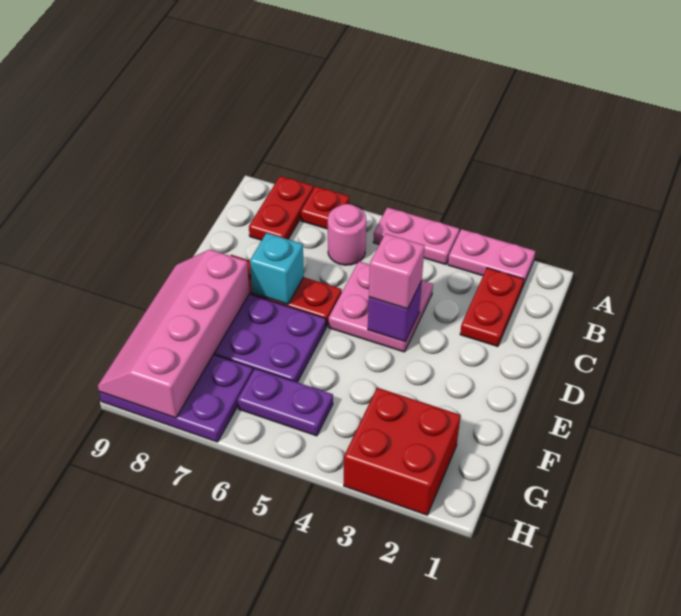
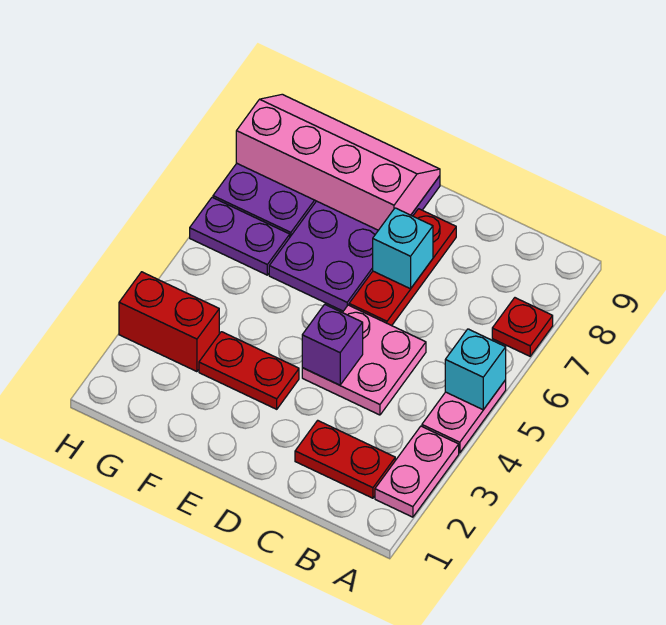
none -> cyan 1x1 brick [445,329,506,410]
red 1x2 plate [249,176,314,240] -> red 1x2 plate moved to [199,332,299,409]
pink 1x1 round brick [328,204,366,265] -> none
pink 1x1 brick [369,234,425,309] -> none
red 2x2 brick [344,388,461,515] -> red 1x2 brick [119,272,219,372]
purple 1x2 plate [237,369,333,436] -> purple 1x2 plate turned to [190,197,290,275]

